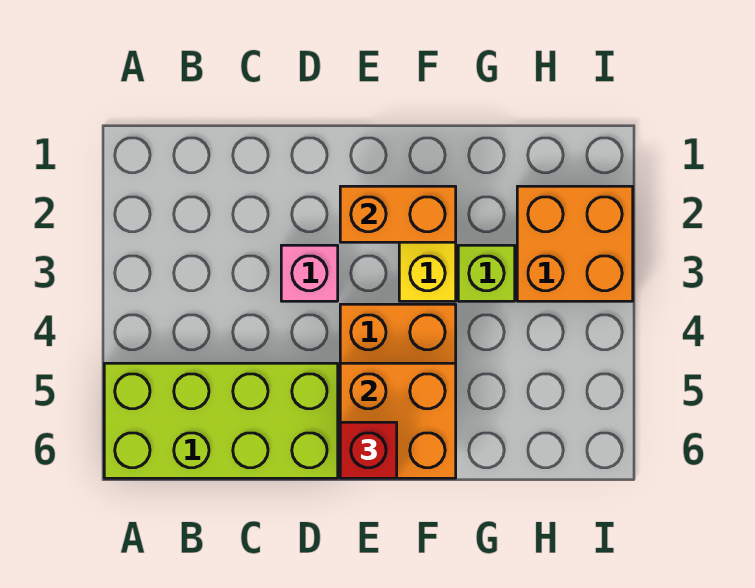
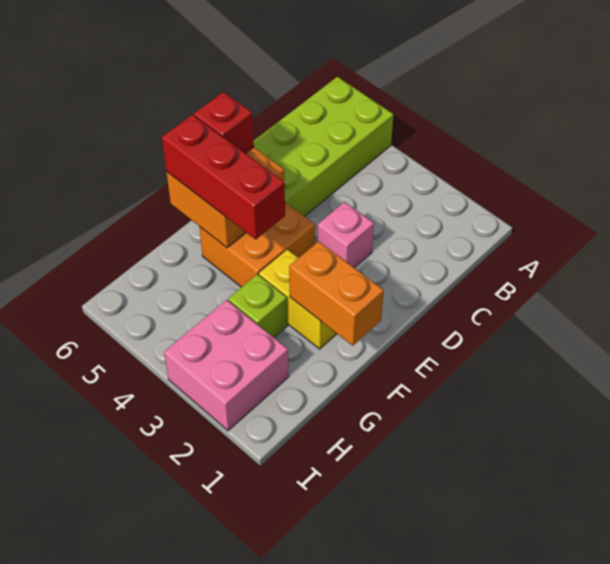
orange 1x2 brick [340,186,456,242] -> orange 1x2 brick turned to [289,241,384,346]
none -> red 1x3 brick [162,115,285,239]
orange 2x2 brick [517,186,633,301] -> pink 2x2 brick [164,300,289,431]

